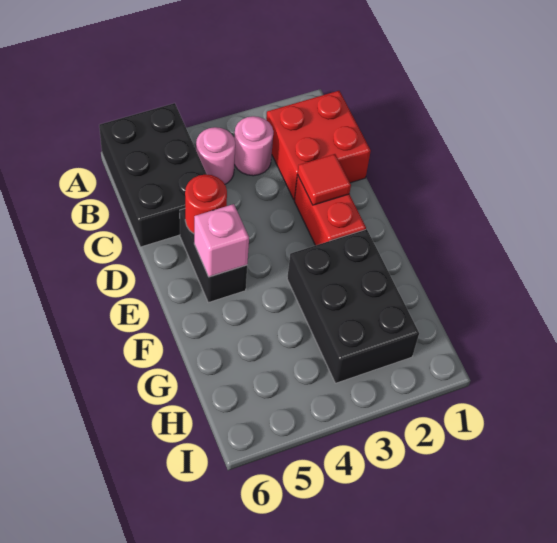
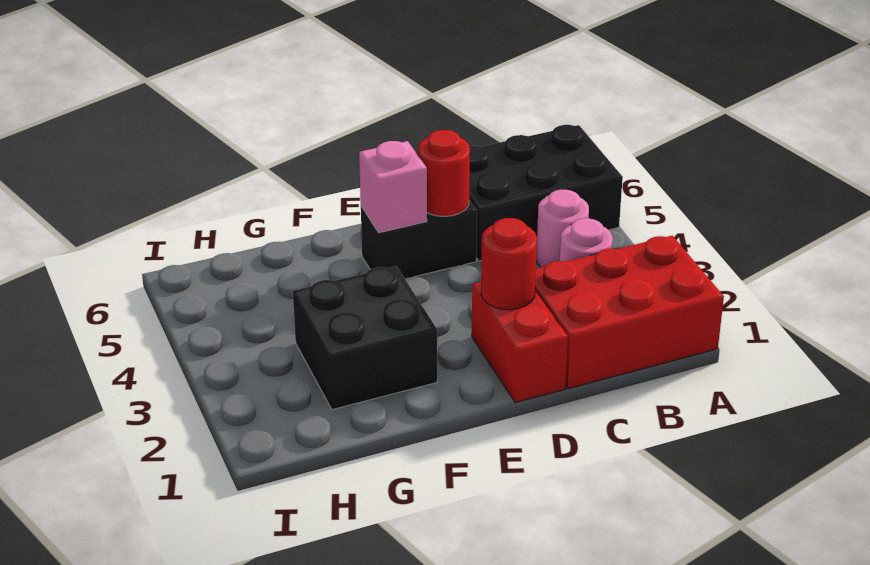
red 2x2 brick [266,91,371,200] -> red 2x3 brick [535,236,724,389]
red 1x2 brick [294,175,366,245] -> red 1x2 brick turned to [472,282,568,403]
red 1x1 tile [298,154,351,205] -> red 1x1 round brick [481,218,537,310]
black 2x3 brick [287,229,419,383] -> black 2x2 brick [293,266,437,410]

